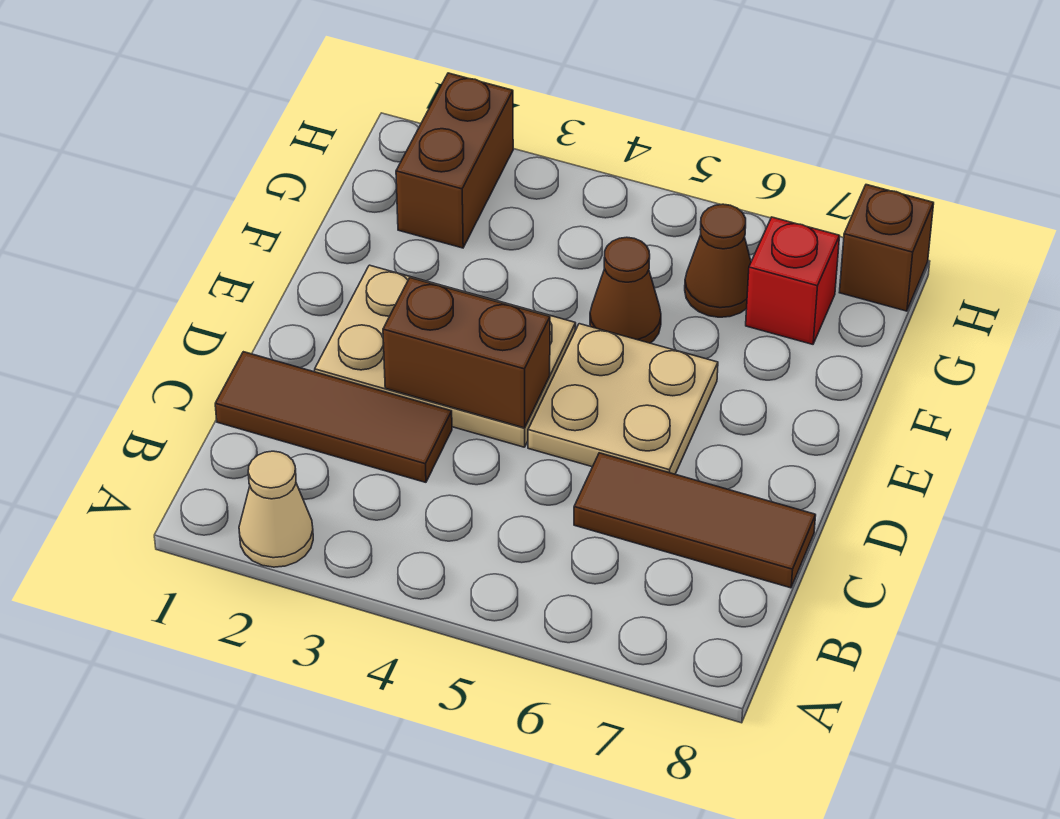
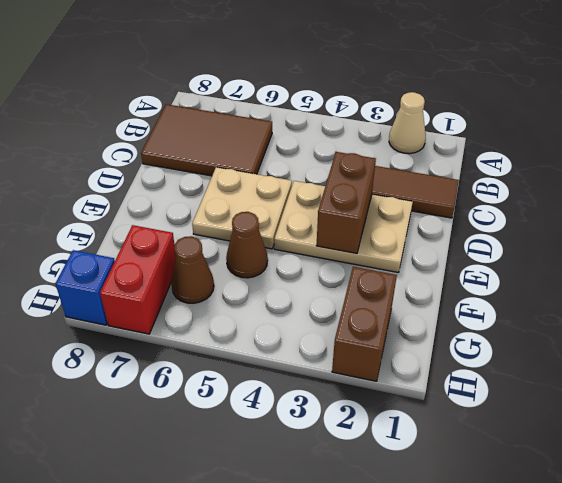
brown 1x3 tile [574,453,816,588] -> brown 2x3 tile [141,104,272,176]
brown 1x2 brick [383,278,550,428] -> brown 1x2 brick turned to [317,152,376,254]
red 1x1 brick [746,217,840,344] -> red 1x2 brick [100,225,176,334]
brown 1x1 brick [839,185,934,311] -> blue 1x1 brick [55,250,115,325]

